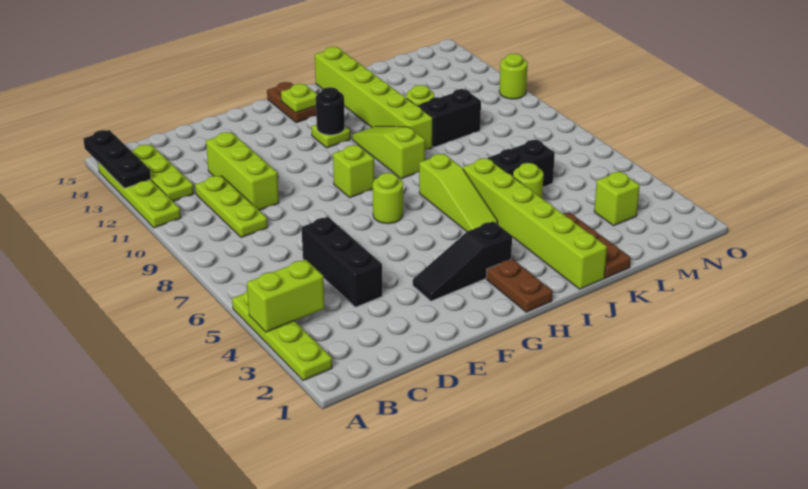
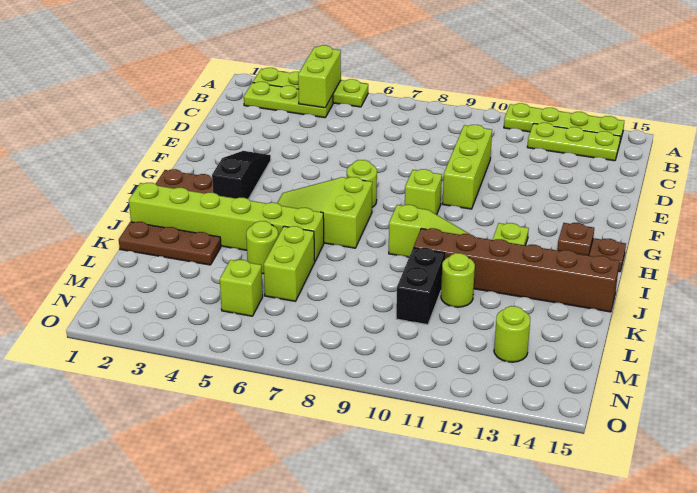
black 1x3 plate [83,130,151,188] -> none
lime 1x3 plate [195,176,268,238] -> lime 1x3 plate moved to [244,82,333,118]
black 1x3 brick [302,217,382,307] -> none
lime 1x3 brick [206,132,279,210] -> lime 1x3 brick turned to [442,125,492,209]
black 1x1 round brick [316,87,345,135] -> none
lime 1x1 plate [281,84,317,113] -> brown 1x1 plate [557,223,594,255]
lime 1x3 slope [419,154,498,231] -> lime 2x3 slope [277,177,372,248]
lime 1x6 brick [315,47,433,150] -> brown 1x6 brick [413,228,619,312]
black 1x2 brick [488,140,555,187] -> lime 1x2 brick [264,226,315,301]
lime 1x1 brick [594,172,640,226] -> lime 1x1 brick moved to [220,259,263,316]
lime 1x1 round brick [499,54,528,99] -> lime 1x1 round brick moved to [494,306,530,362]

